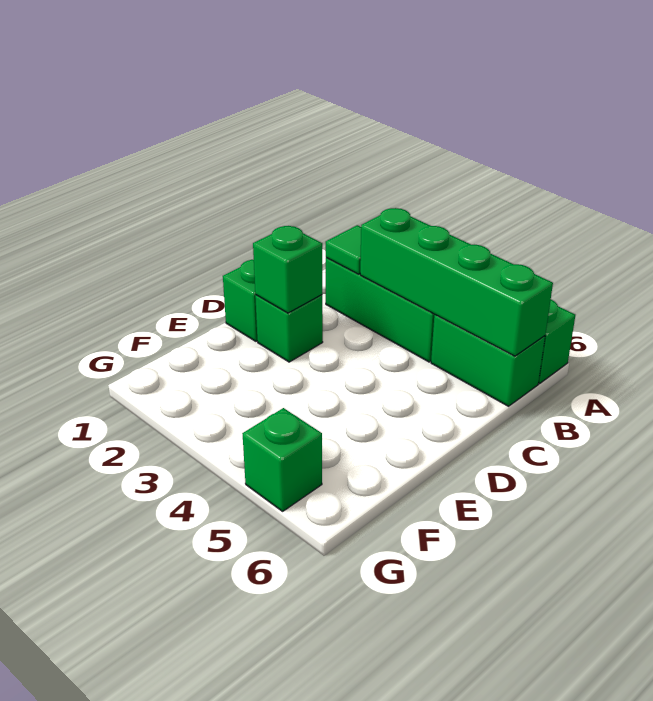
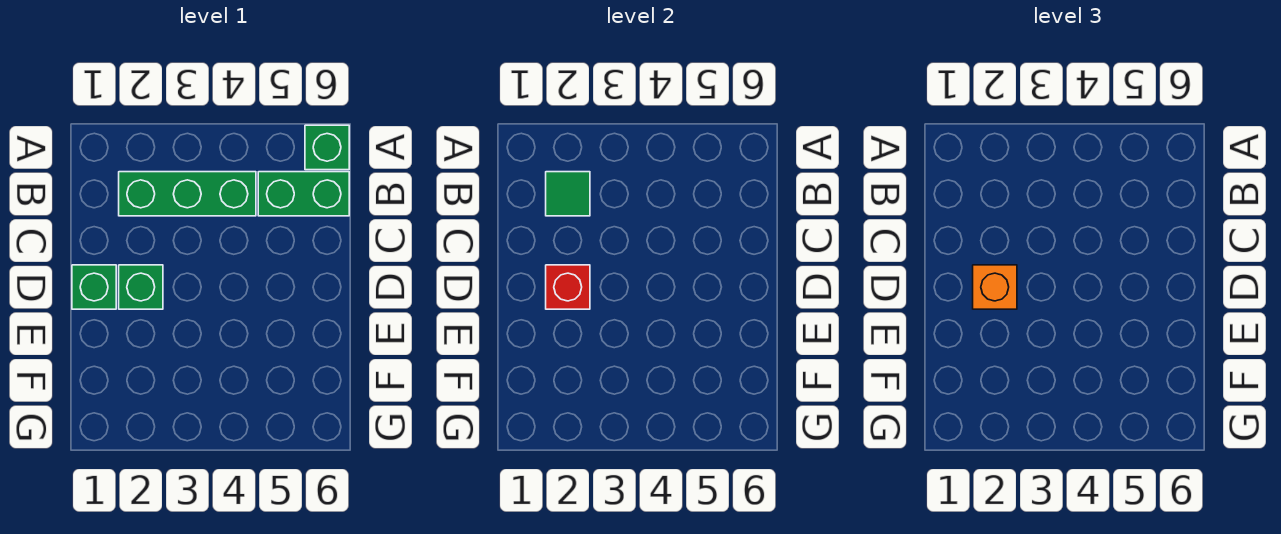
green 1x4 brick [360,208,553,356] -> none
green 1x1 brick [253,226,322,313] -> red 1x1 brick [546,265,590,309]
none -> orange 1x1 brick [973,265,1017,309]
green 1x1 brick [242,408,322,511] -> none

